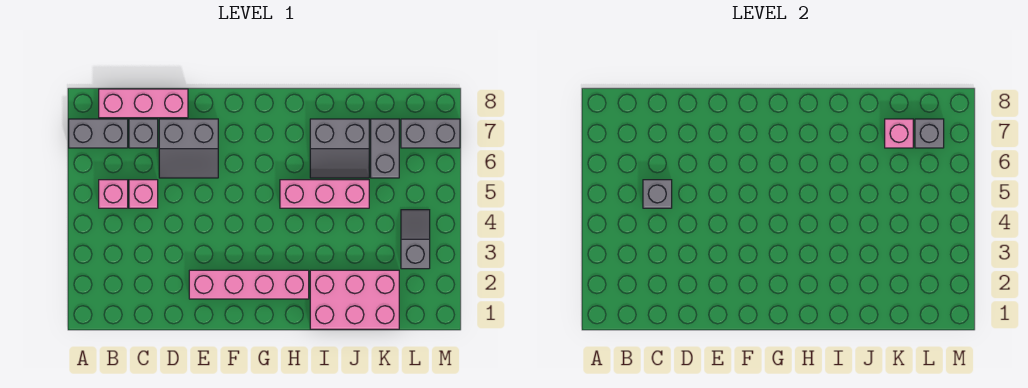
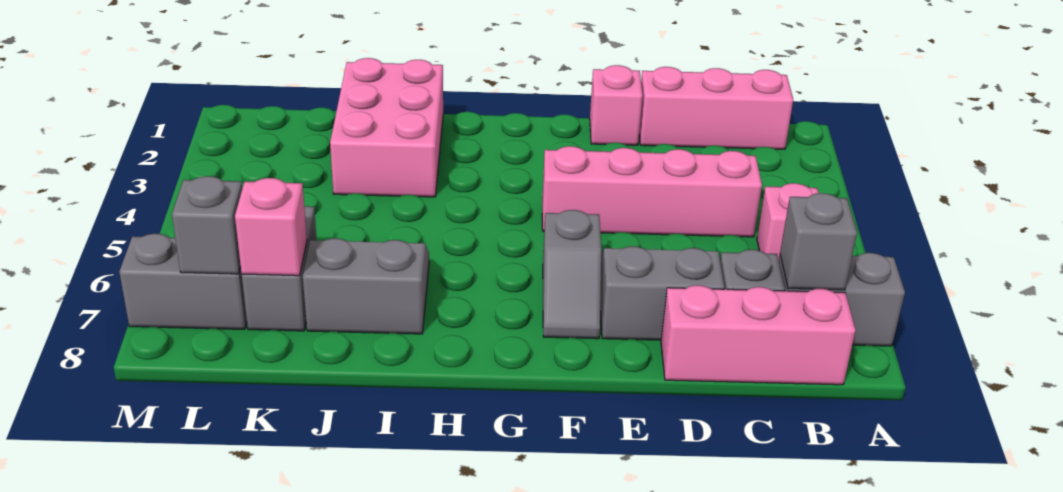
pink 1x1 brick [129,180,158,208] -> pink 1x1 brick moved to [590,65,643,145]
grey 1x1 brick [643,180,672,208] -> grey 1x1 brick moved to [780,193,857,290]
pink 1x4 brick [189,270,309,299] -> pink 1x4 brick moved to [542,146,762,237]
pink 1x3 brick [280,180,369,208] -> pink 1x3 brick moved to [639,67,793,149]
pink 2x3 brick [310,270,399,329] -> pink 2x3 brick turned to [330,58,443,197]
grey 1x2 slope [401,210,430,269] -> grey 1x2 slope moved to [543,210,601,339]

